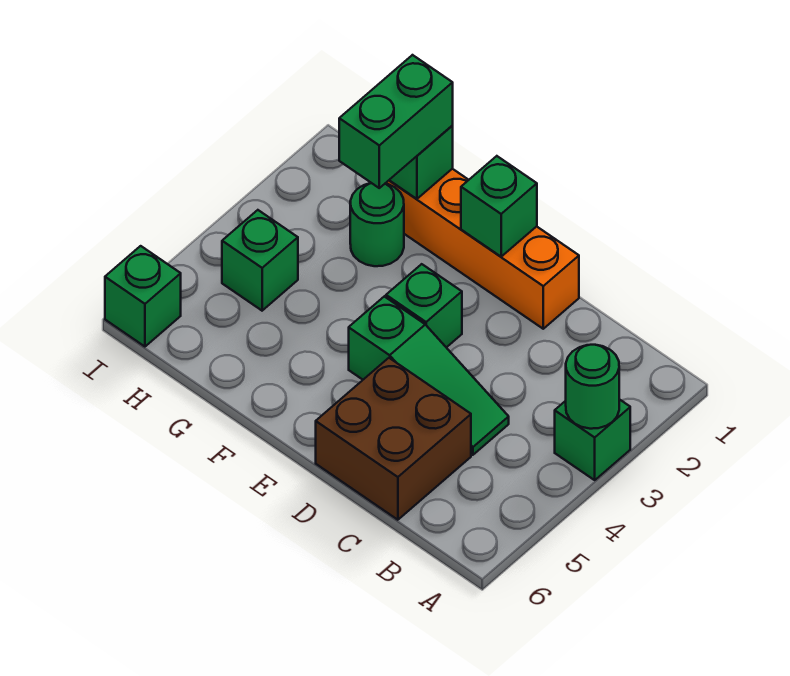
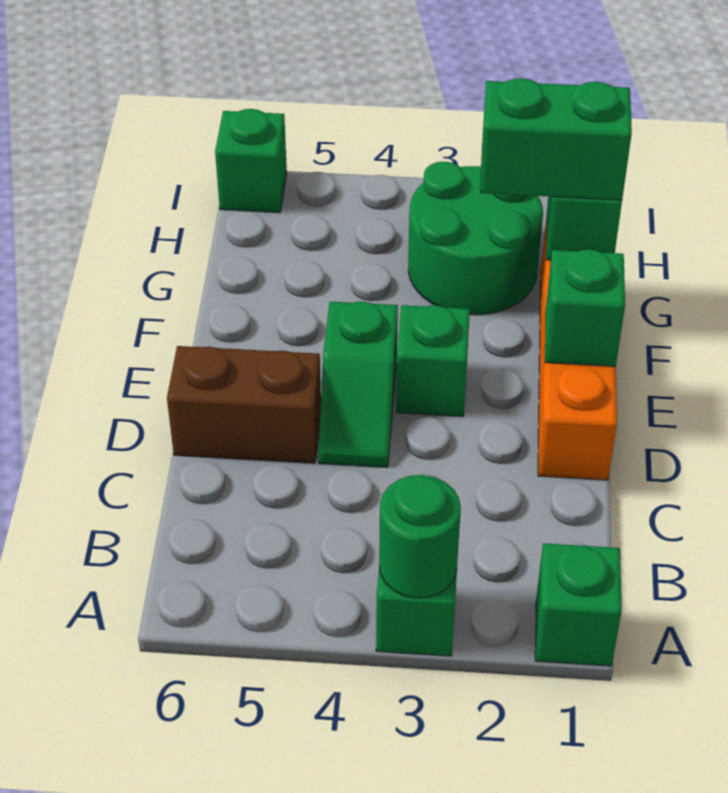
green 1x3 slope [349,296,509,455] -> green 1x2 slope [318,302,398,468]
brown 2x2 brick [316,358,471,520] -> brown 1x2 brick [167,346,321,463]
green 1x1 round brick [350,183,404,266] -> green 2x2 round brick [408,162,543,315]
green 1x1 brick [222,210,298,311] -> green 1x1 brick moved to [535,543,622,666]

